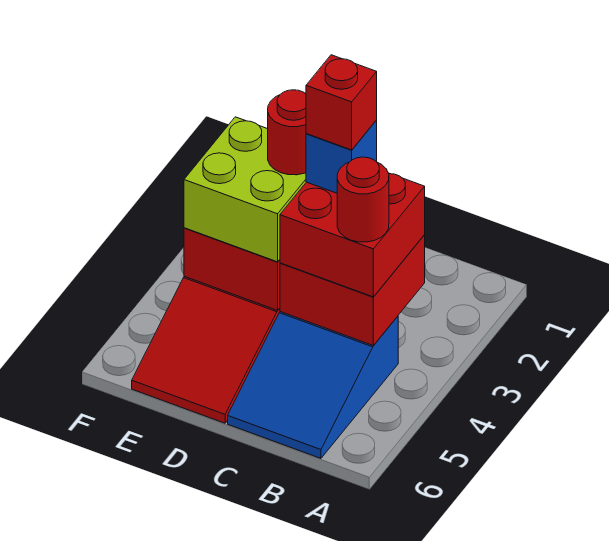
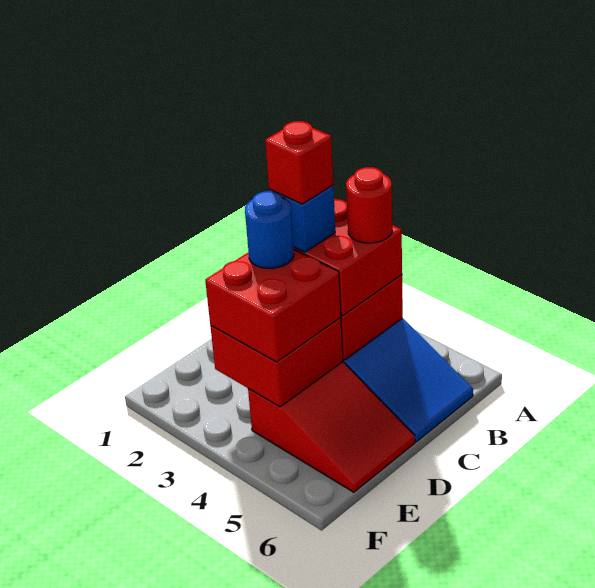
lime 2x2 brick [184,117,306,262] -> red 2x2 brick [205,249,341,362]
red 1x1 round brick [268,90,306,175] -> blue 1x1 round brick [245,191,294,268]

